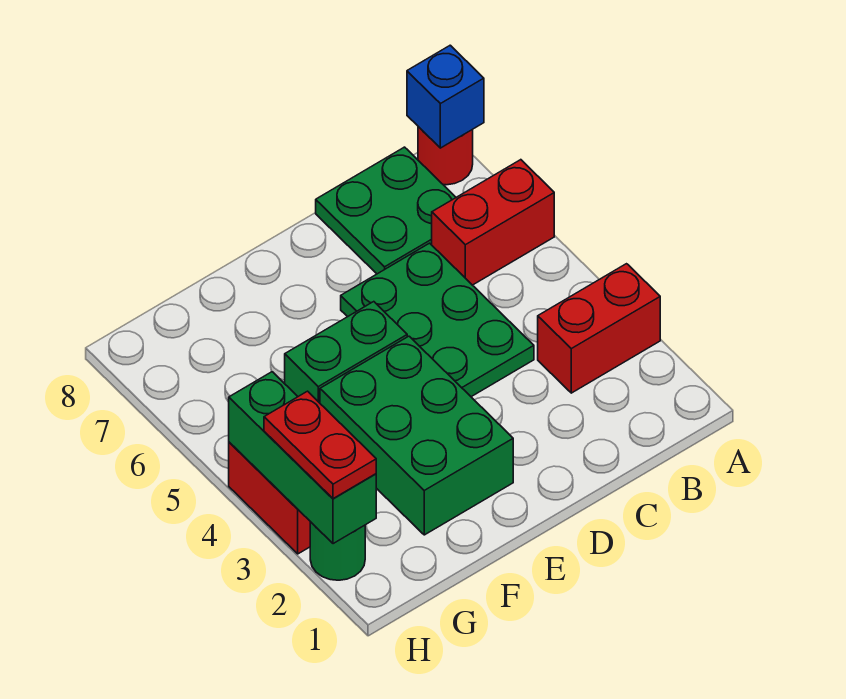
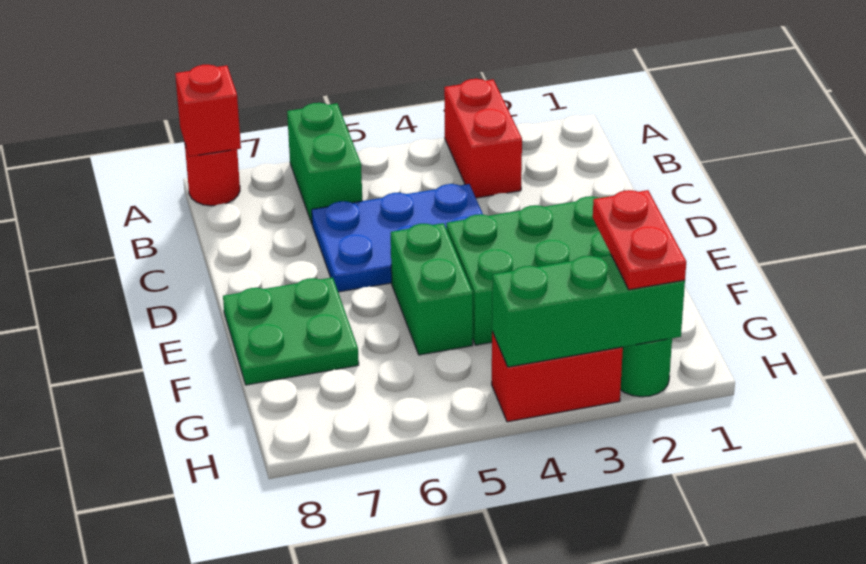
red 1x2 brick [432,160,554,285] -> green 1x2 brick [287,103,362,223]
blue 1x1 brick [407,45,484,148] -> red 1x1 brick [175,65,241,157]
green 2x2 plate [316,147,456,274] -> green 2x2 plate moved to [223,277,359,385]
green 2x3 plate [341,243,534,397] -> blue 2x3 plate [312,184,483,292]
red 1x2 plate [264,391,376,499] -> red 1x2 plate turned to [593,190,686,290]

